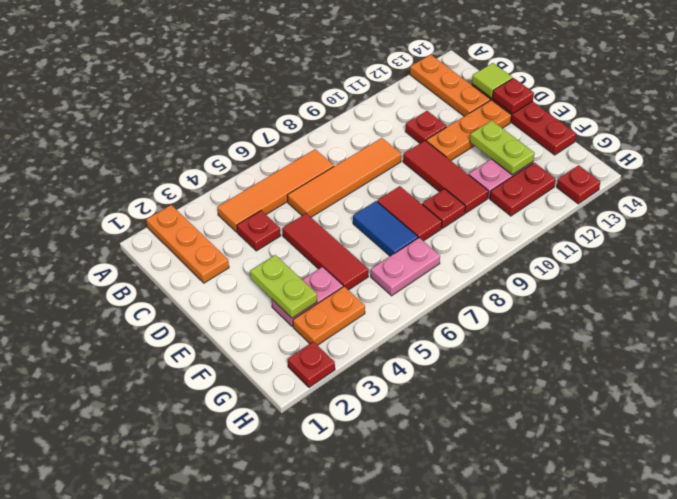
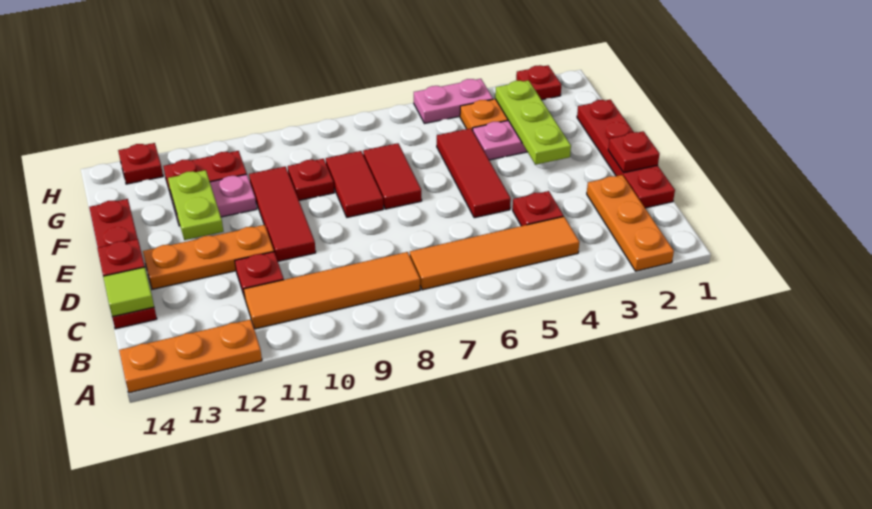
orange 1x3 plate [410,55,490,116] -> orange 1x3 plate turned to [119,319,262,393]
none -> red 1x4 plate [577,100,675,208]
orange 1x4 tile [287,138,401,217] -> orange 1x4 tile moved to [244,252,420,329]
none -> red 1x1 plate [608,131,659,173]
lime 1x2 plate [250,255,317,318] -> lime 1x3 plate [495,80,571,165]
blue 1x2 tile [353,201,418,256] -> red 1x2 tile [363,143,422,209]
pink 1x2 plate [371,238,440,296] -> pink 1x2 plate moved to [414,79,493,124]

